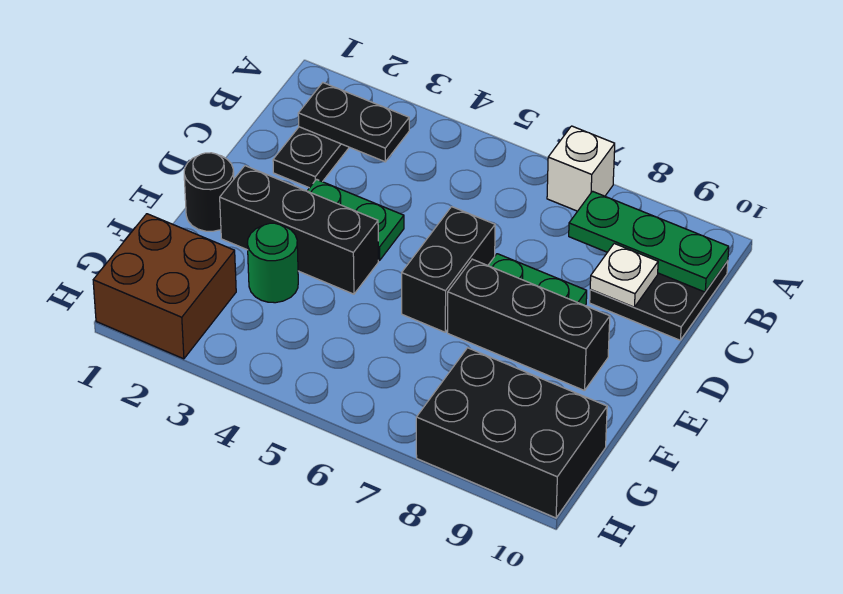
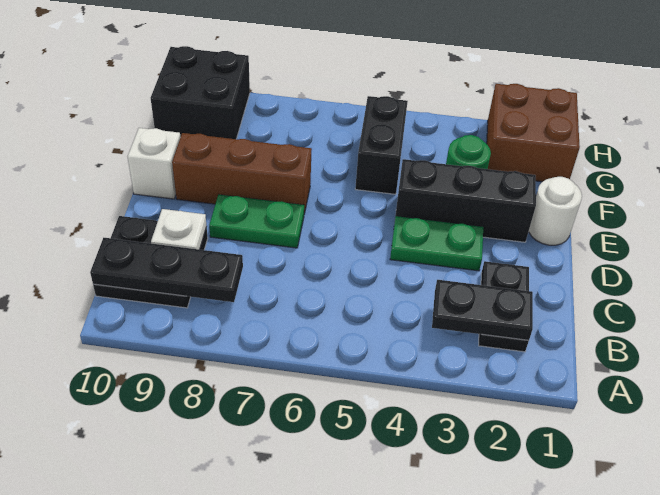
white 1x1 brick [547,126,615,211] -> white 1x1 brick moved to [128,128,181,199]
green 1x3 plate [569,191,729,292] -> black 1x3 plate [90,238,243,302]
black 1x2 brick [402,207,495,332] -> black 1x2 brick moved to [355,96,408,194]
black 1x1 round brick [184,153,234,231] -> white 1x1 round brick [529,177,582,245]
black 1x3 brick [448,259,610,391] -> brown 1x3 brick [172,133,312,214]
black 2x3 brick [416,348,607,518] -> black 2x2 brick [151,46,250,139]

